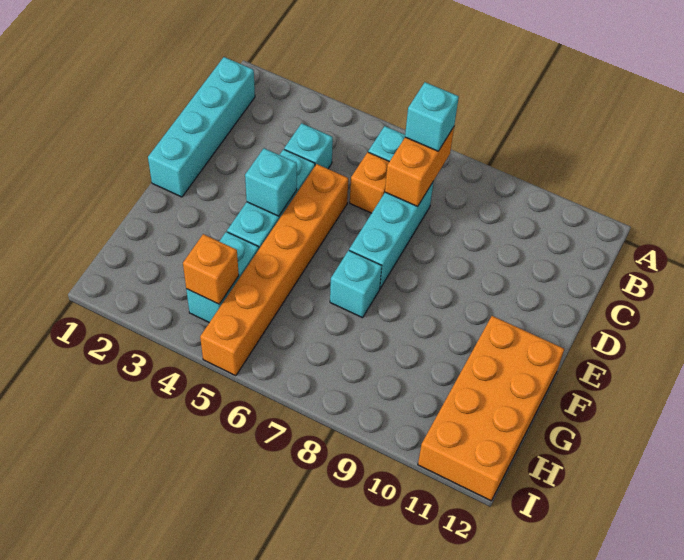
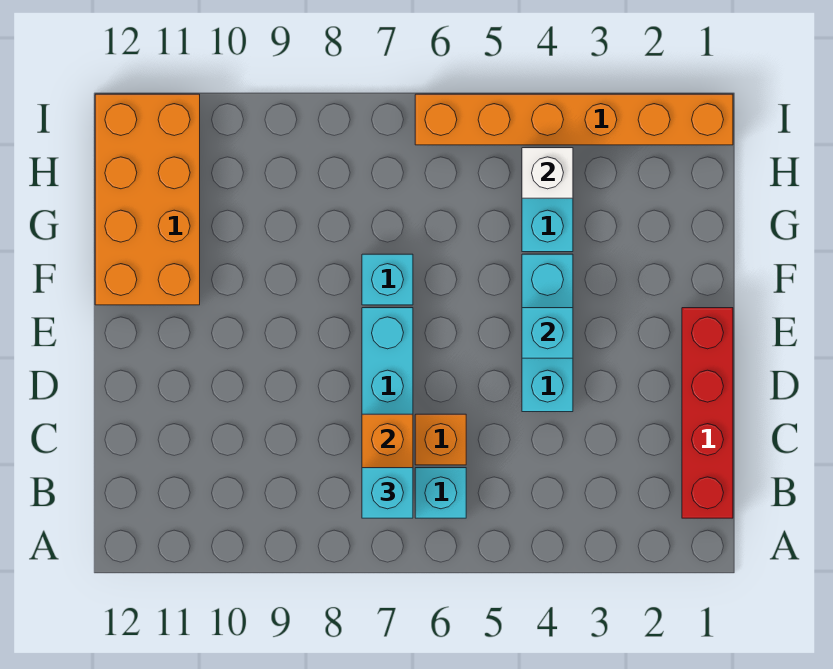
cyan 1x4 brick [148,57,255,197] -> red 1x4 brick [682,308,733,518]
cyan 1x1 brick [284,123,333,169] -> none
orange 1x6 brick [200,164,348,376] -> orange 1x6 brick turned to [415,94,733,145]
orange 1x1 brick [183,234,239,304] -> white 1x1 brick [522,148,573,198]

